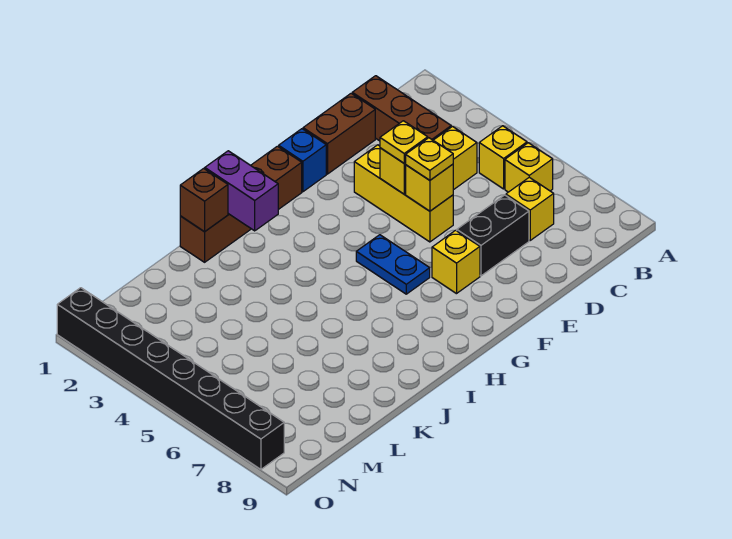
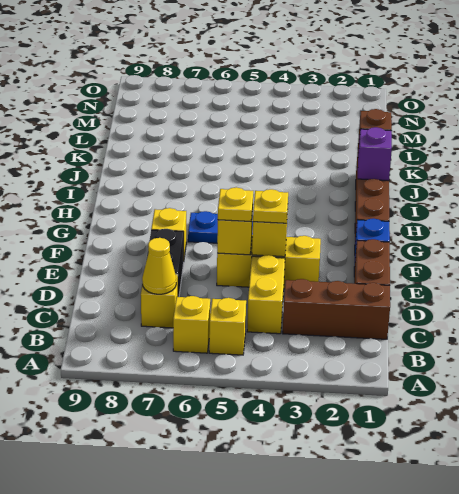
none -> yellow 1x1 cone [142,238,176,294]
purple 1x2 brick [205,151,278,231] -> purple 1x1 brick [358,127,392,181]
black 1x8 brick [57,288,284,469] -> none

